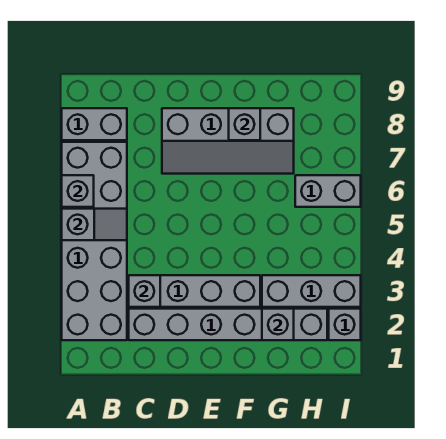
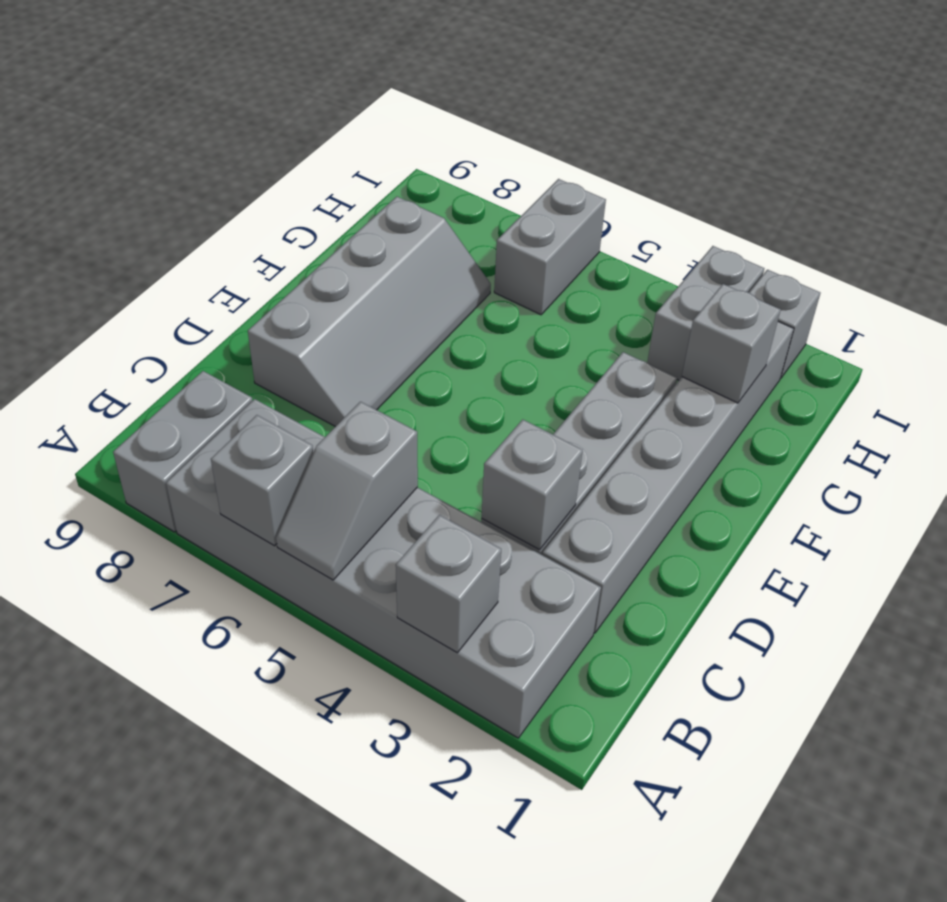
grey 1x2 slope [62,209,127,240] -> grey 1x2 slope turned to [276,402,418,580]
grey 1x1 brick [229,108,260,140] -> grey 1x1 brick moved to [396,515,501,653]
grey 1x3 brick [262,275,361,307] -> grey 1x2 brick [647,246,764,380]

